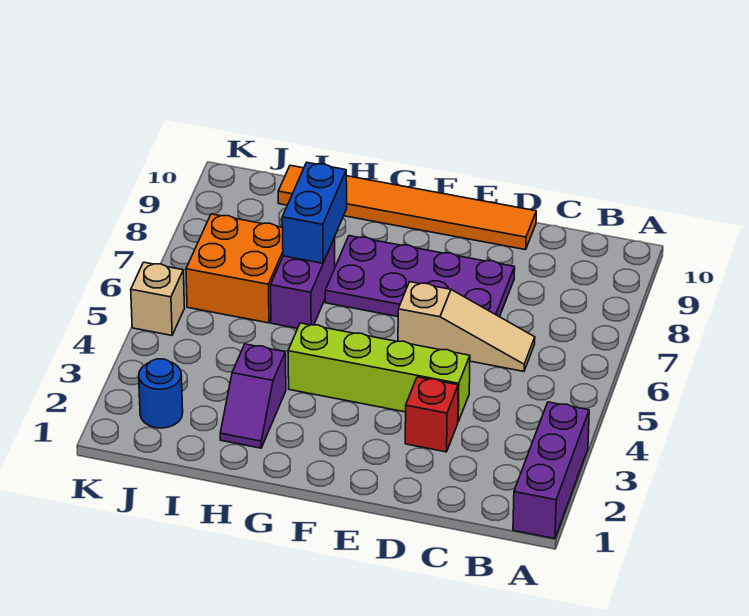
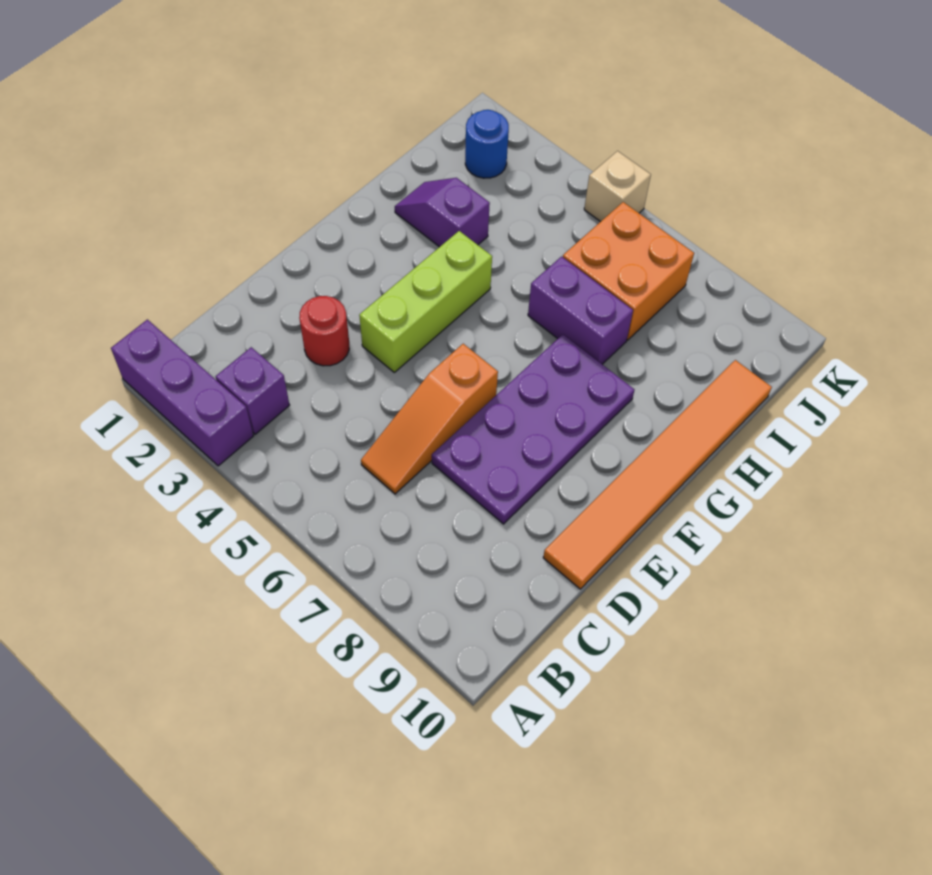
none -> purple 1x1 brick [216,347,289,434]
tan 1x3 slope [398,282,535,371] -> orange 1x3 slope [361,344,498,494]
red 1x1 brick [405,377,458,452] -> red 1x1 round brick [299,296,349,366]
lime 1x4 brick [288,323,470,421] -> lime 1x3 brick [359,231,492,372]
blue 1x2 brick [282,163,347,263] -> none

